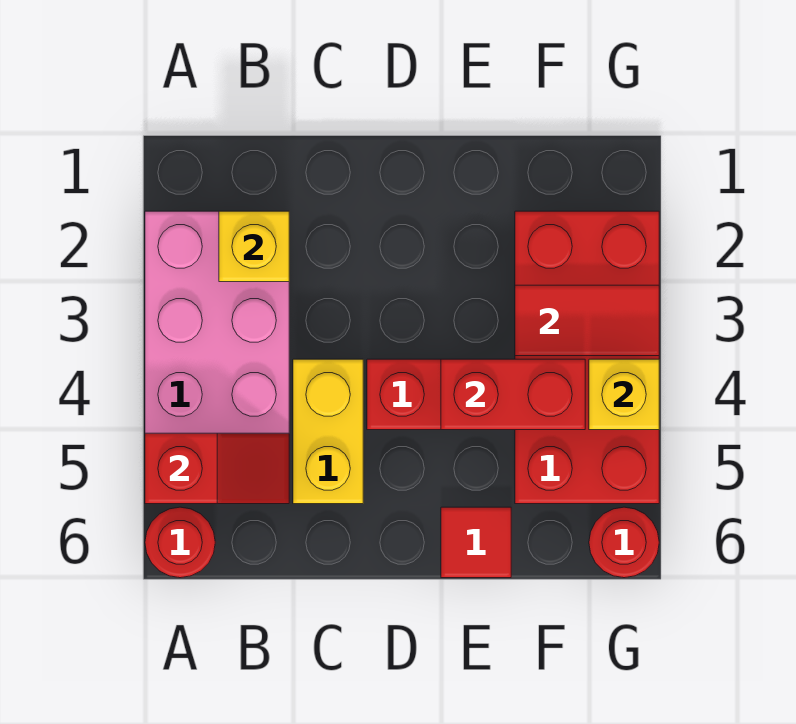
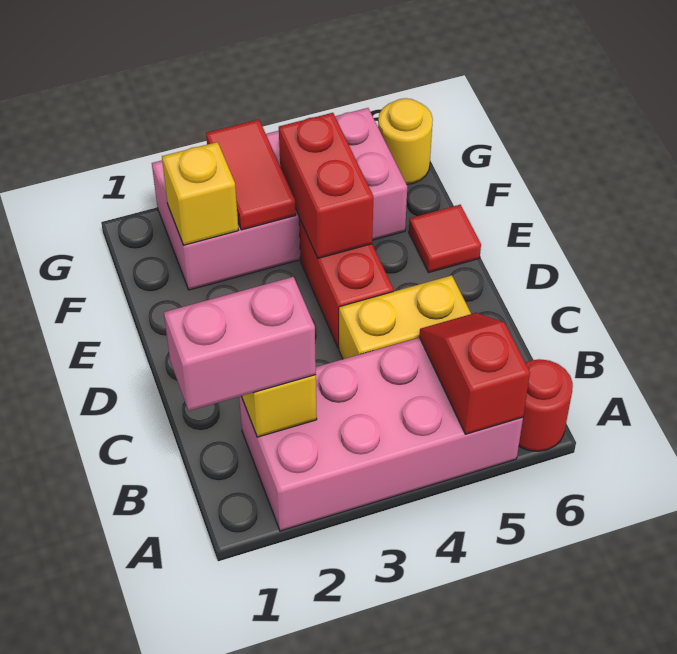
none -> pink 1x2 brick [164,277,316,411]
red 2x4 brick [515,211,659,504] -> pink 2x4 brick [152,108,407,290]
yellow 1x1 brick [589,359,659,430] -> yellow 1x1 brick moved to [162,142,238,245]
red 1x1 round brick [589,507,659,578] -> yellow 1x1 round brick [378,98,433,184]

